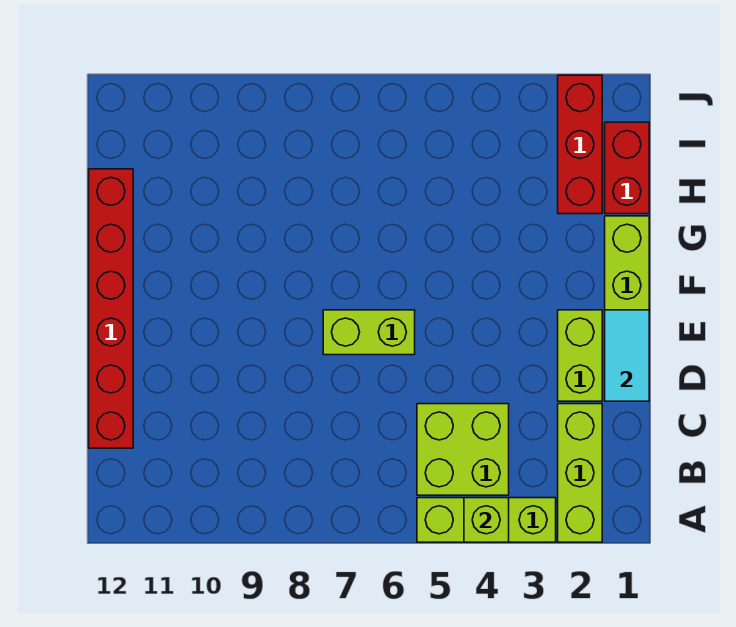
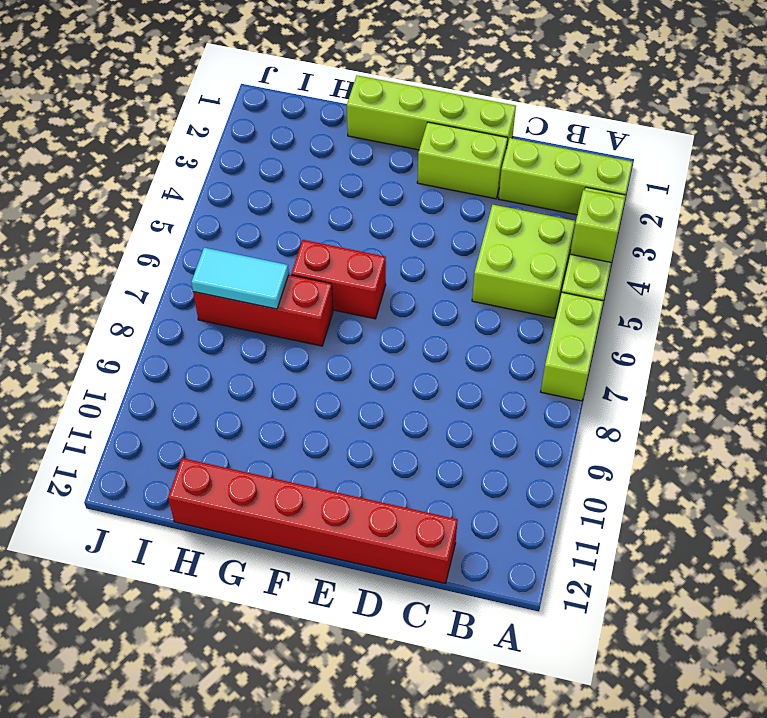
cyan 1x2 tile [605,310,649,401] -> cyan 1x2 tile moved to [191,248,289,309]
lime 1x2 brick [323,310,415,355] -> lime 1x2 brick moved to [541,292,603,401]
red 1x2 brick [605,122,649,214] -> red 1x2 brick moved to [291,240,386,319]
red 1x3 brick [558,75,602,214] -> red 1x3 brick moved to [193,275,333,346]

